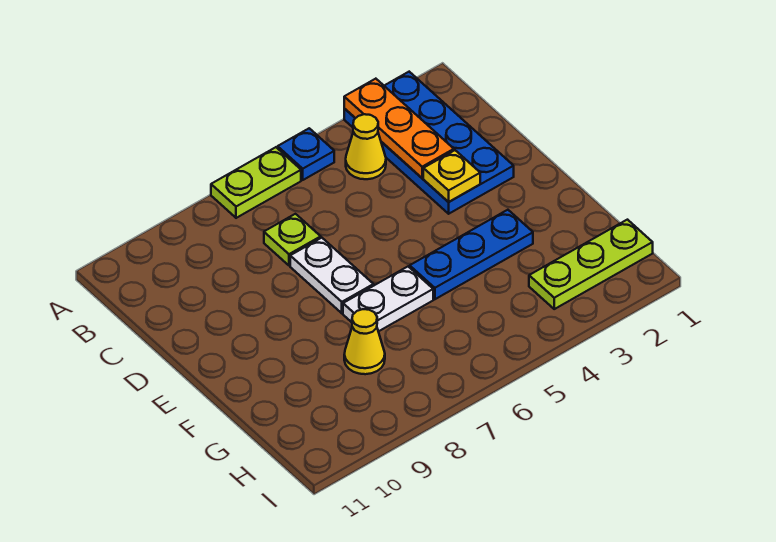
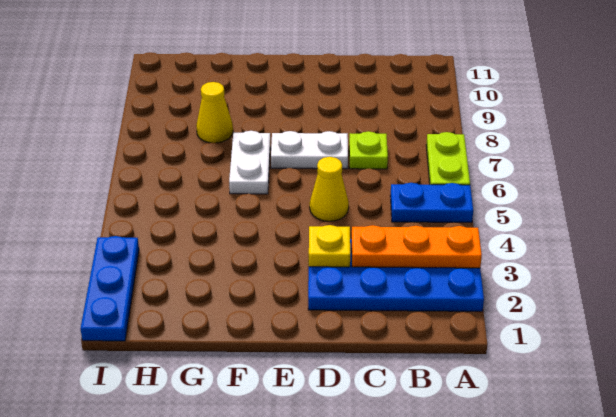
blue 1x1 plate [278,128,334,180] -> blue 1x2 plate [390,183,473,222]
yellow 1x1 cone [346,114,386,179] -> yellow 1x1 cone moved to [310,157,349,221]
blue 1x3 plate [410,210,533,299] -> blue 1x3 plate moved to [80,236,139,341]
lime 1x3 plate [529,220,653,309] -> none

